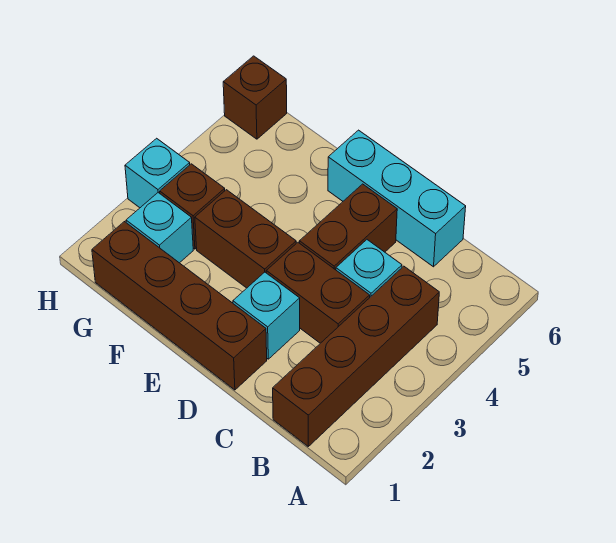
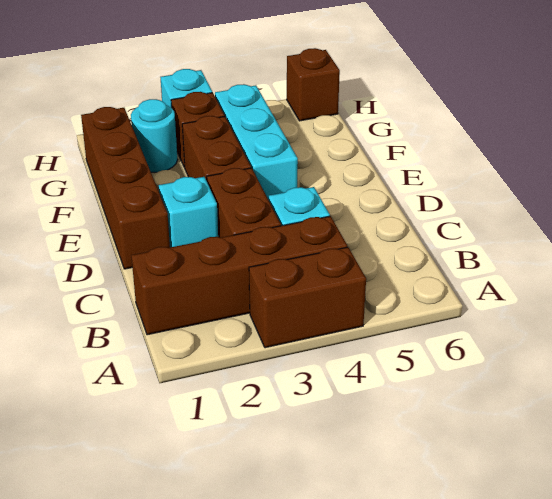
cyan 1x3 brick [328,130,466,267] -> cyan 1x3 brick moved to [215,84,298,200]
brown 1x2 brick [299,184,397,270] -> brown 1x2 brick moved to [249,247,366,348]
cyan 1x1 brick [126,193,193,263] -> cyan 1x1 round brick [131,99,177,173]

